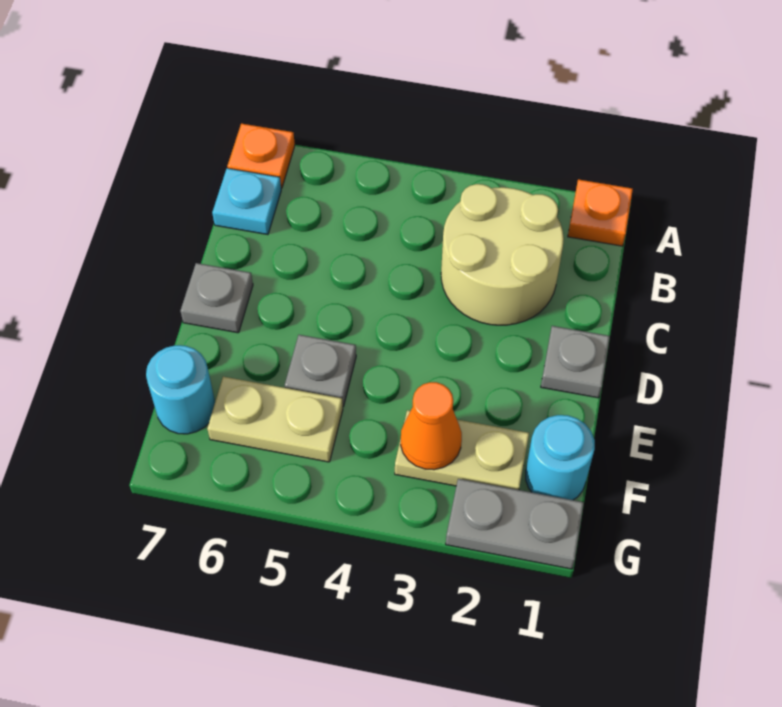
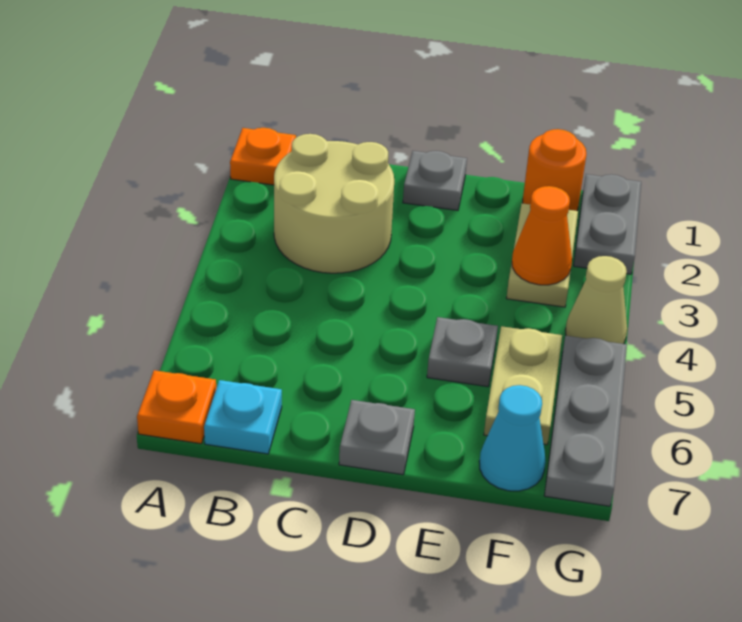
cyan 1x1 round brick [526,415,595,500] -> orange 1x1 round brick [523,129,586,211]
cyan 1x1 round brick [146,345,215,434] -> cyan 1x1 cone [479,385,546,491]
none -> tan 1x1 cone [565,256,627,344]
none -> grey 1x3 plate [544,336,627,506]

